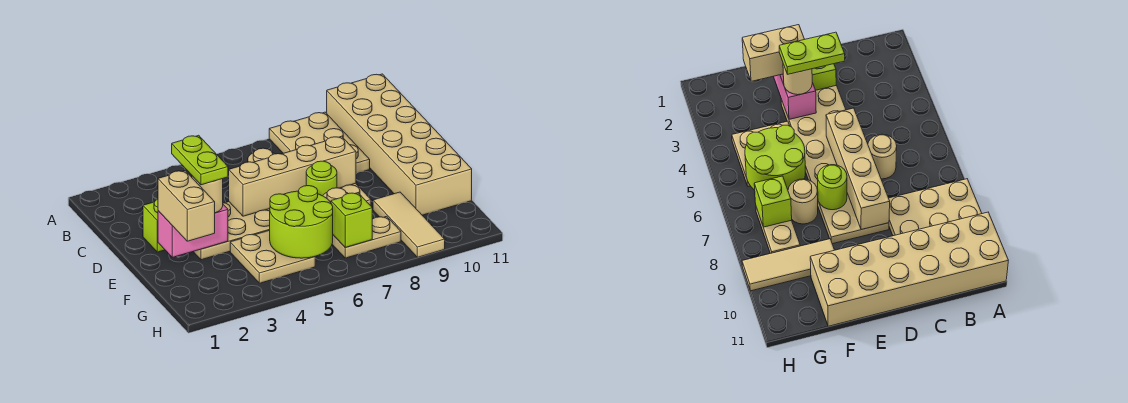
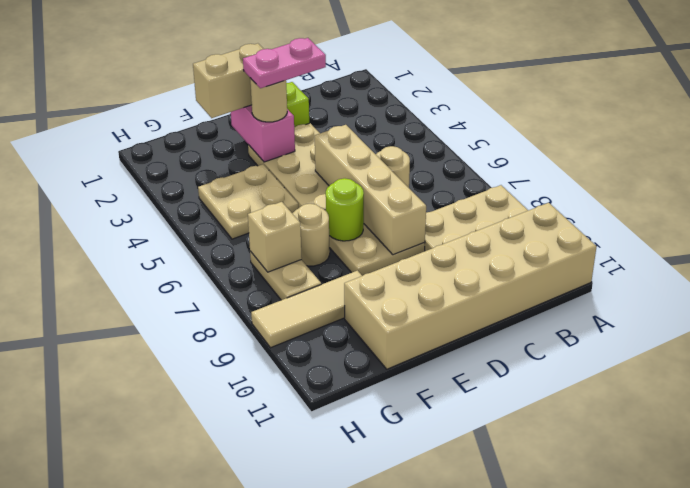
lime 1x2 plate [172,135,228,185] -> pink 1x2 plate [243,38,326,88]
lime 2x2 round brick [270,186,333,258] -> none
lime 1x1 brick [331,193,372,248] -> tan 1x1 brick [248,202,302,272]

